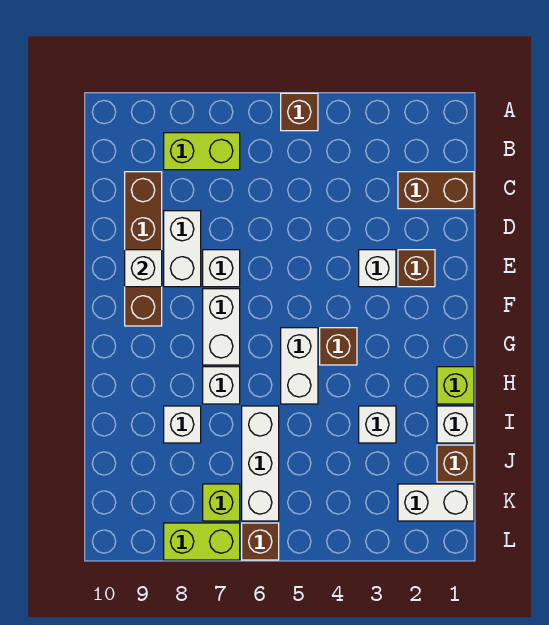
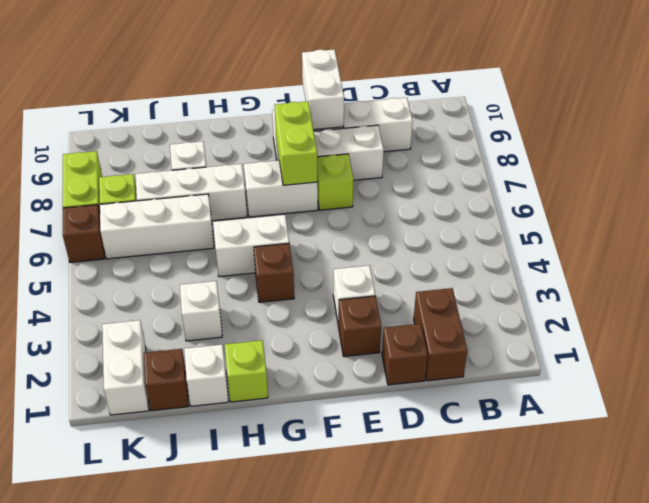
brown 1x1 brick [281,93,318,131] -> brown 1x1 brick moved to [382,324,428,385]
lime 1x2 brick [164,133,240,170] -> lime 1x2 brick moved to [275,101,317,185]
brown 1x4 brick [125,172,162,326] -> white 1x4 brick [272,98,413,161]
white 1x1 brick [203,250,240,287] -> lime 1x1 brick [317,154,353,210]
white 1x1 brick [125,250,162,287] -> white 1x2 brick [302,49,344,130]
white 1x1 brick [203,367,240,404] -> white 1x3 brick [136,164,247,221]

